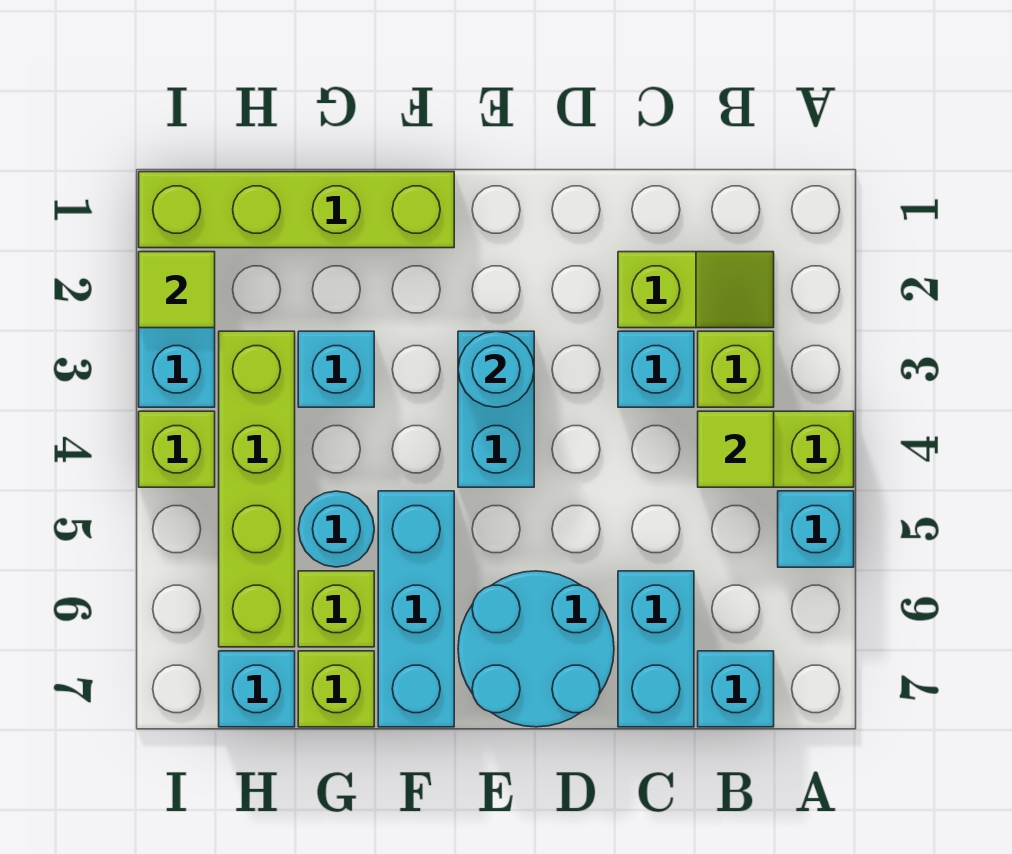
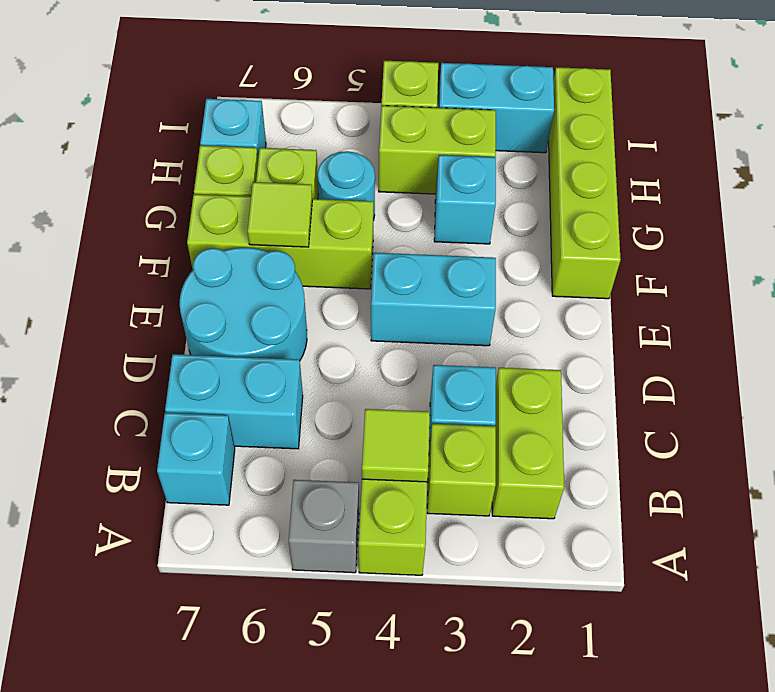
cyan 1x1 brick [778,491,854,567] -> grey 1x1 brick [289,480,359,573]
lime 1x2 slope [618,252,774,328] -> lime 1x2 brick [492,368,564,519]
cyan 1x1 round brick [458,331,534,407] -> none
cyan 1x3 brick [378,491,454,727] -> lime 1x3 brick [187,194,374,289]
lime 1x4 brick [219,331,295,647] -> lime 1x2 brick [379,106,496,194]
lime 1x1 tile [139,252,215,328] -> lime 1x1 tile moved to [248,182,312,247]

